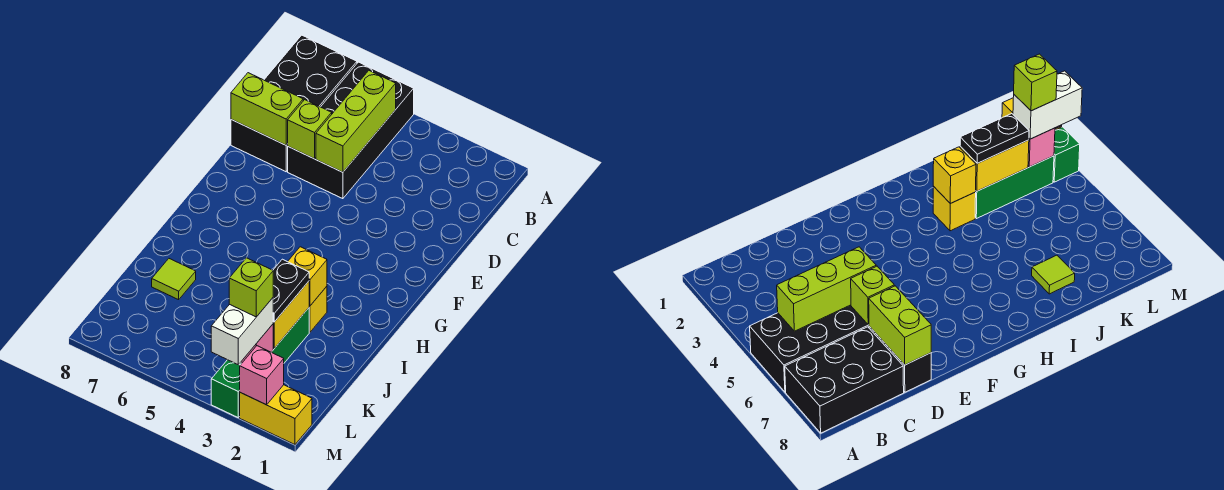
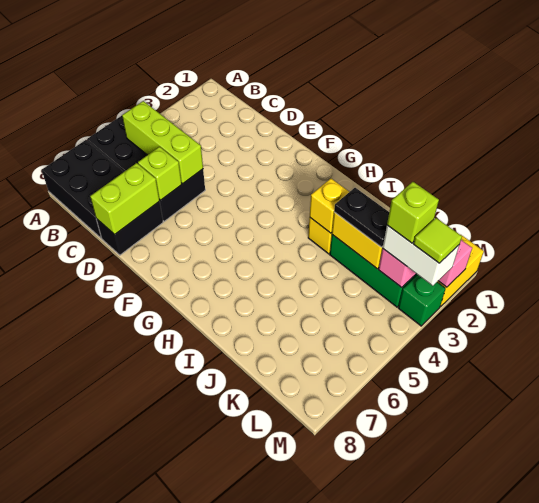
lime 1x1 tile [152,259,196,300] -> lime 1x1 tile moved to [414,218,462,263]

